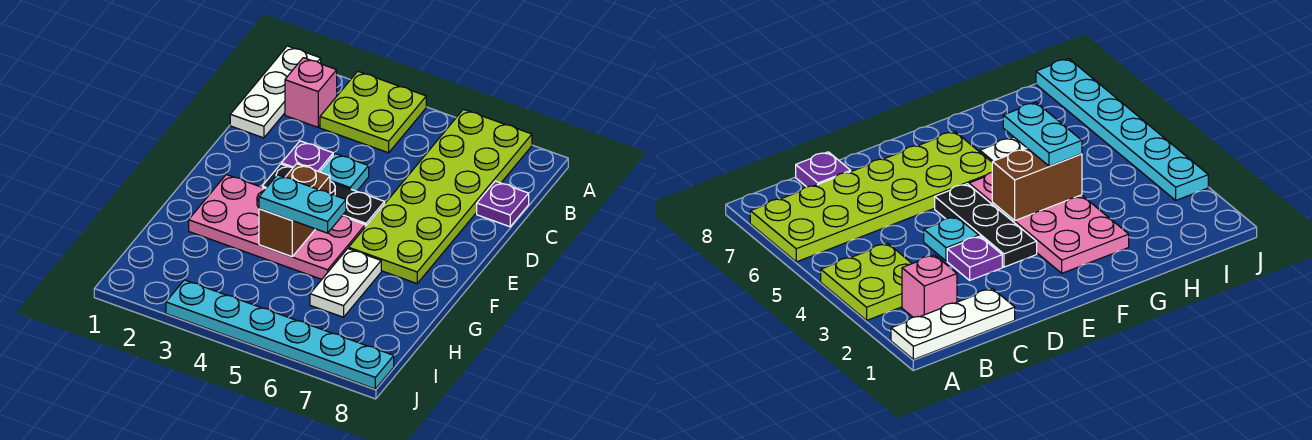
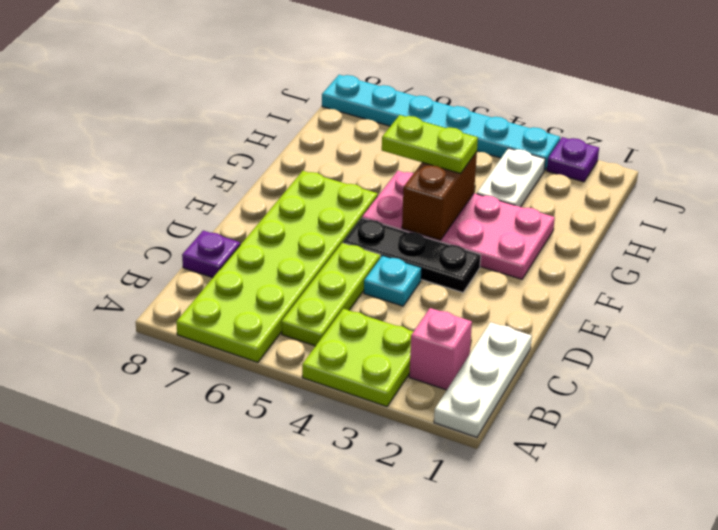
none -> lime 1x3 plate [282,243,381,346]
purple 1x1 plate [282,141,333,172] -> purple 1x1 plate moved to [547,137,599,182]
cyan 1x2 plate [259,175,346,233] -> lime 1x2 plate [382,115,478,174]
white 1x2 plate [310,249,381,317] -> white 1x2 plate moved to [477,148,545,207]

